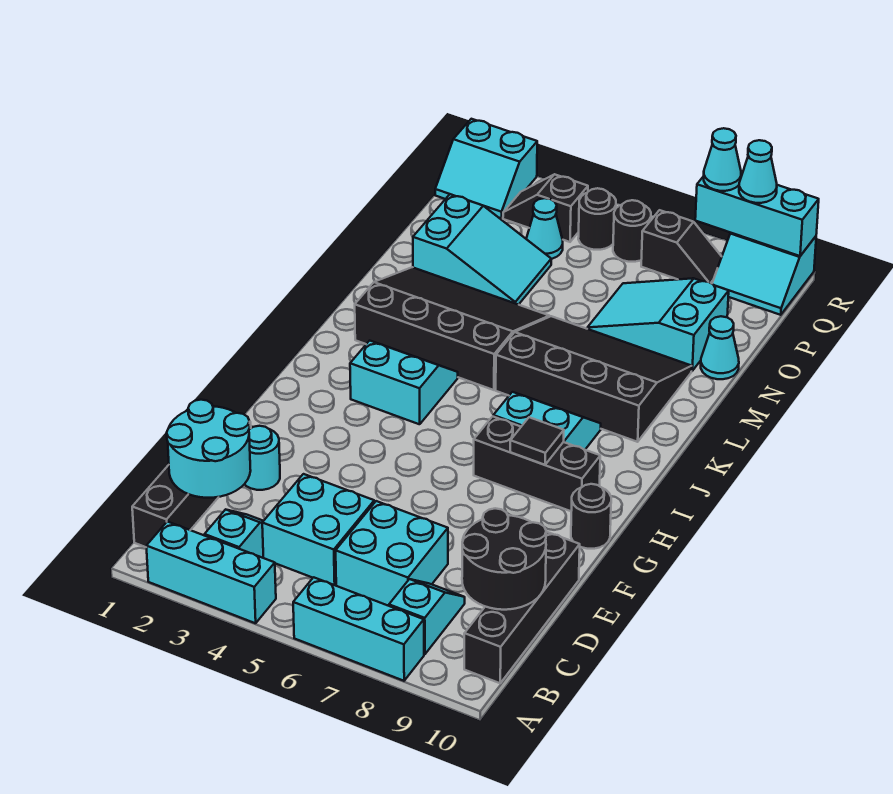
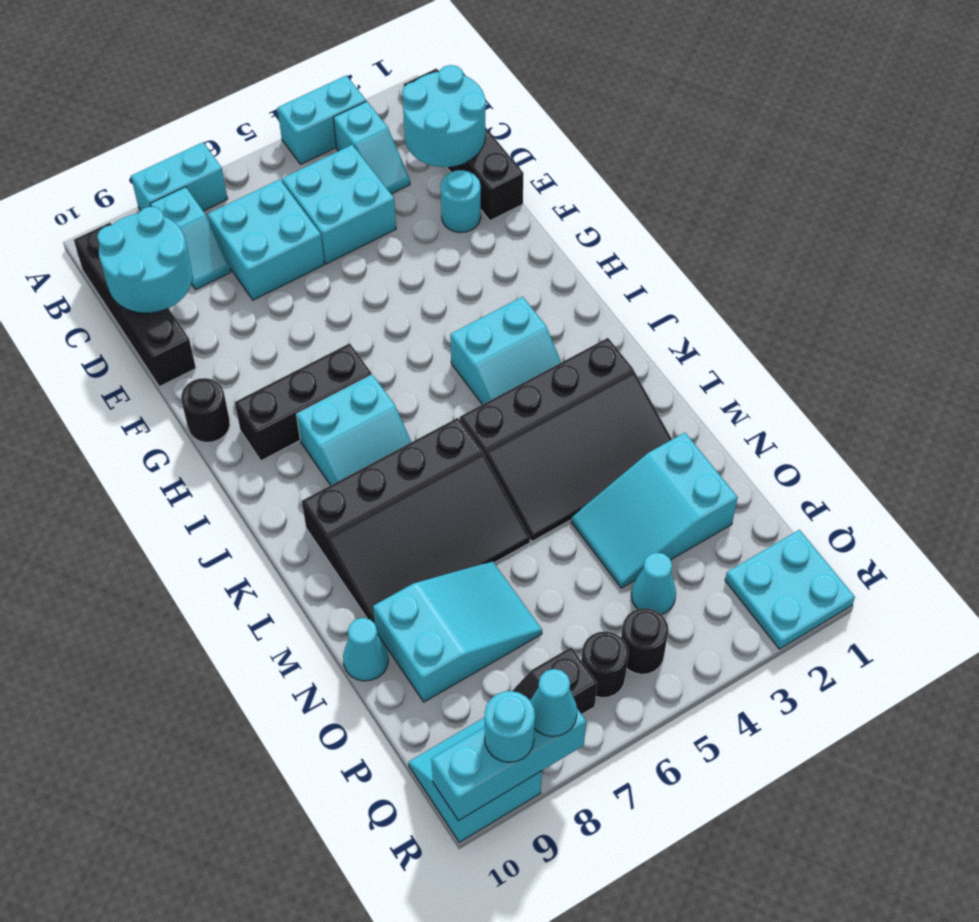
cyan 1x3 brick [146,522,276,623] -> cyan 1x2 brick [278,75,366,164]
cyan 1x3 brick [293,577,424,681] -> cyan 1x2 brick [131,142,227,211]
black 2x2 round brick [462,508,546,610] -> cyan 2x2 round brick [97,207,192,313]
black 1x1 tile [510,417,564,465] -> none
cyan 2x2 slope [435,119,537,218] -> cyan 2x2 plate [725,530,855,649]
black 1x2 slope [503,174,588,242] -> none
cyan 1x1 cone [739,140,777,203] -> cyan 1x1 round brick [485,691,535,762]

